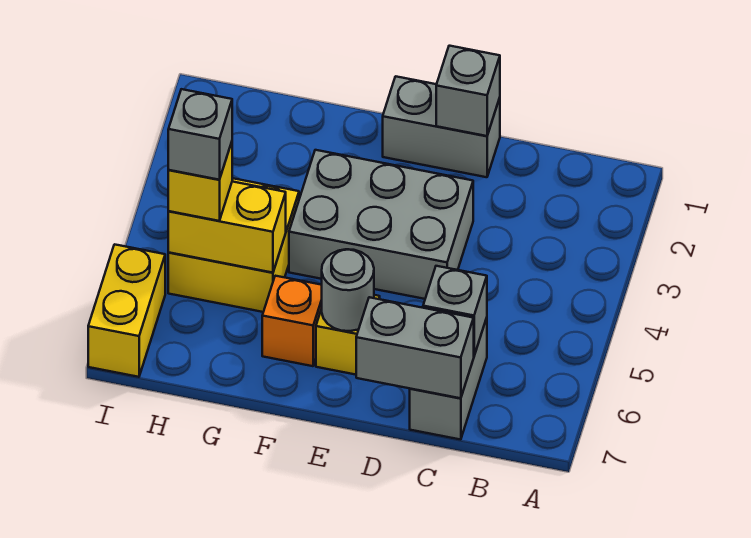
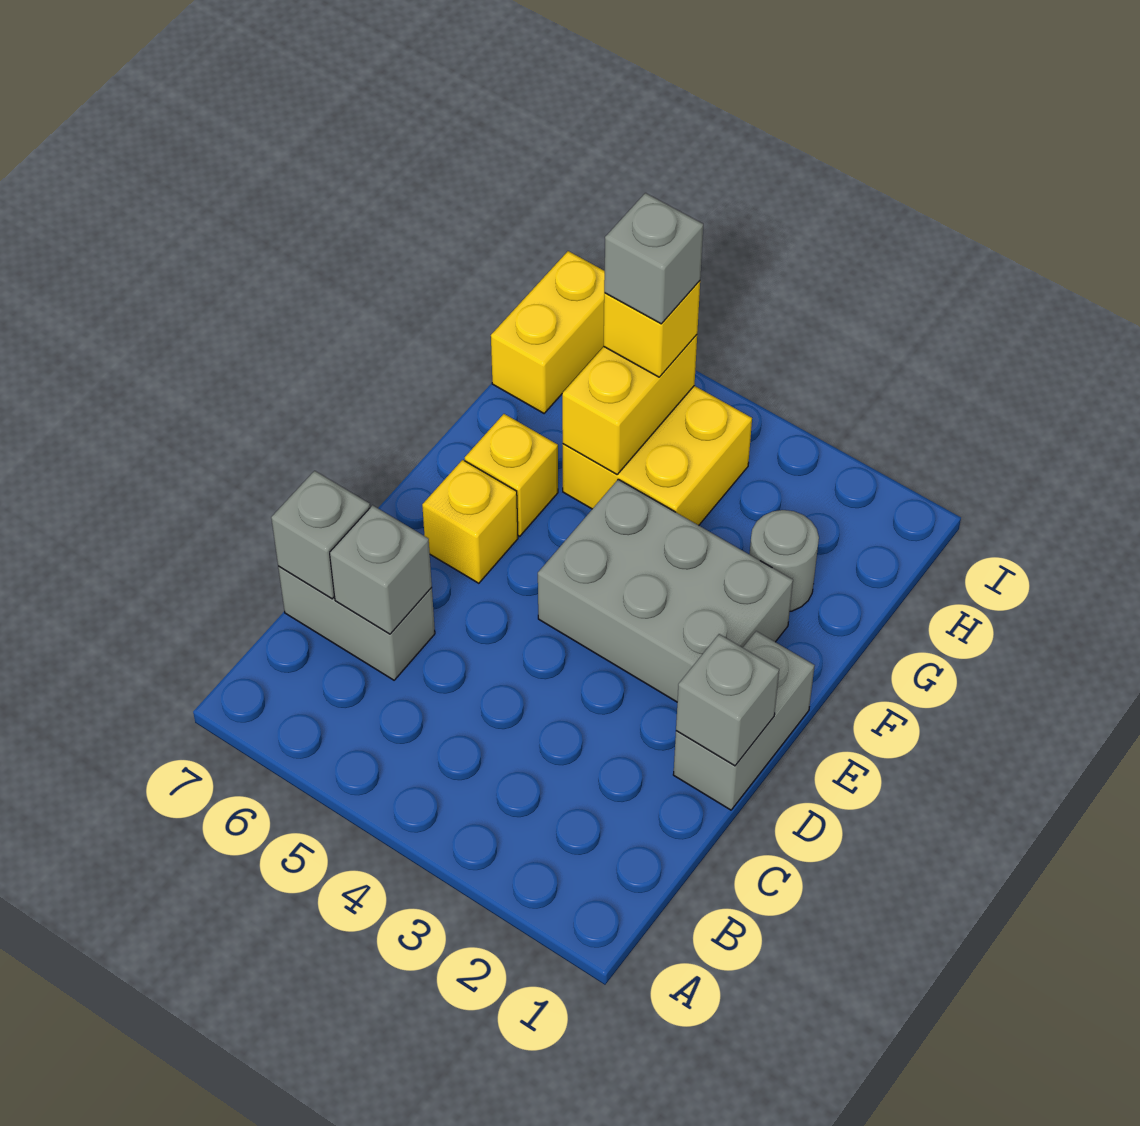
grey 1x2 brick [356,297,474,398] -> grey 1x1 brick [271,471,370,599]
grey 2x3 brick [289,150,473,299] -> grey 2x3 brick turned to [538,479,793,702]
grey 1x1 round brick [322,249,374,331] -> grey 1x1 round brick moved to [750,510,819,611]
orange 1x1 brick [262,276,322,366] -> yellow 1x1 brick [465,414,558,536]
yellow 1x2 brick [88,244,165,377] -> yellow 1x2 brick turned to [491,251,605,413]

